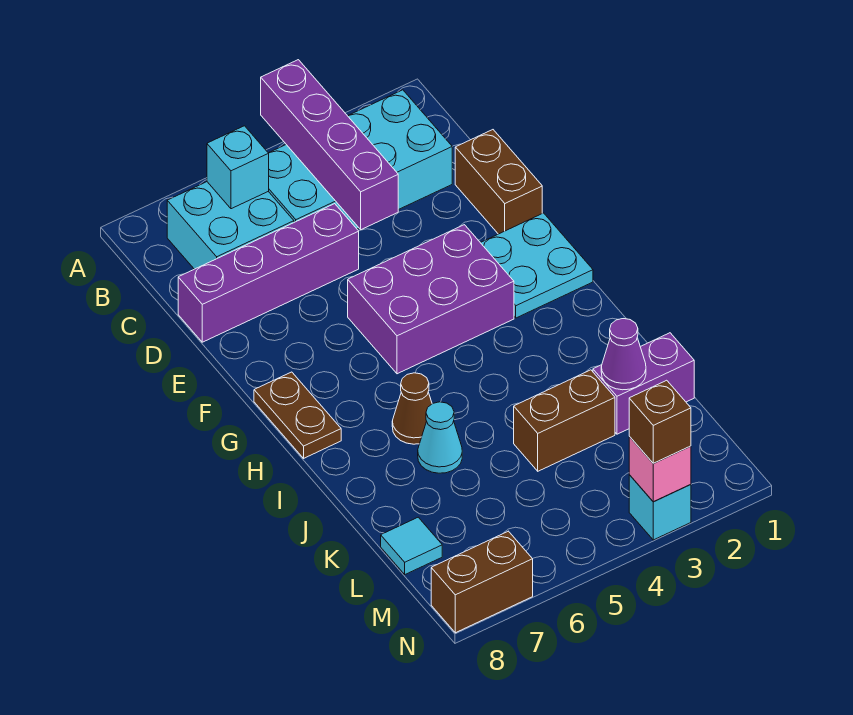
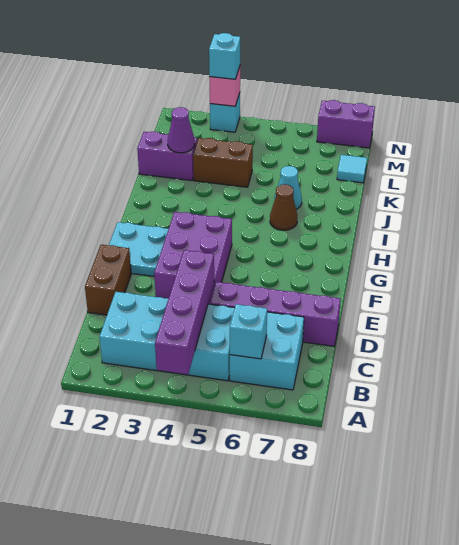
purple 2x3 brick [348,225,514,374] -> purple 2x3 brick turned to [154,212,232,304]
brown 1x2 plate [254,372,341,458] -> none
brown 1x1 brick [629,380,691,463] -> cyan 1x1 brick [209,33,240,79]
brown 1x2 brick [431,531,533,633] -> purple 1x2 brick [317,100,375,148]

